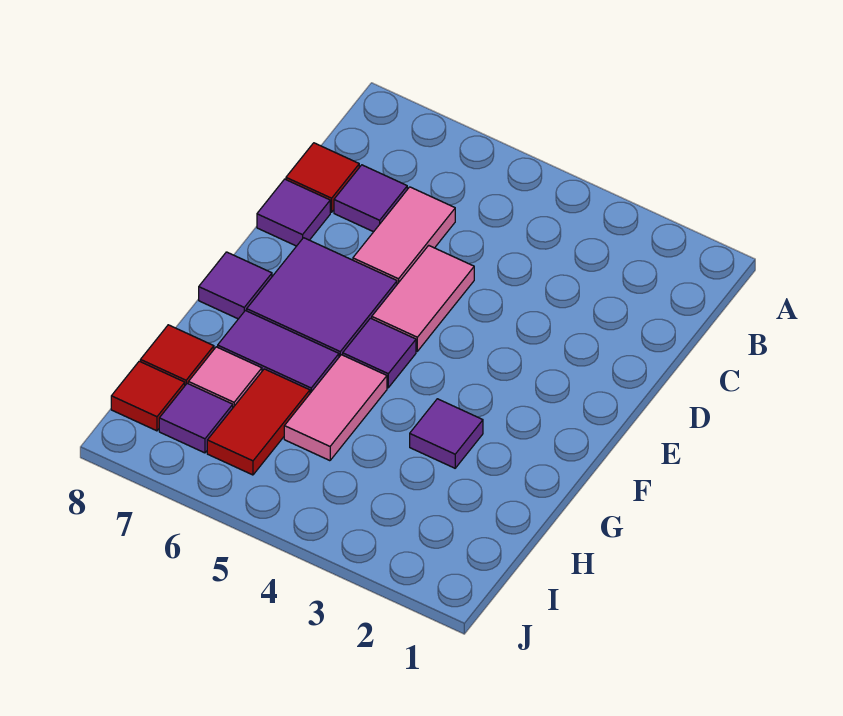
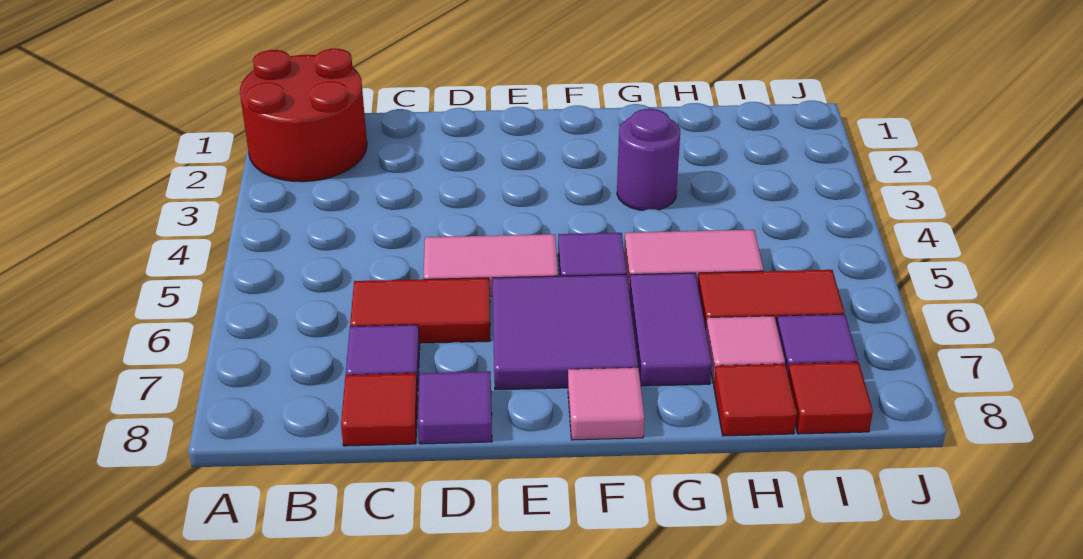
none -> red 2x2 round brick [240,49,367,182]
pink 1x2 tile [353,187,455,284] -> red 1x2 tile [350,278,490,343]
purple 1x1 tile [199,252,272,319] -> pink 1x1 tile [568,368,645,440]
purple 1x1 tile [410,399,483,468] -> purple 1x1 round brick [617,109,680,211]

